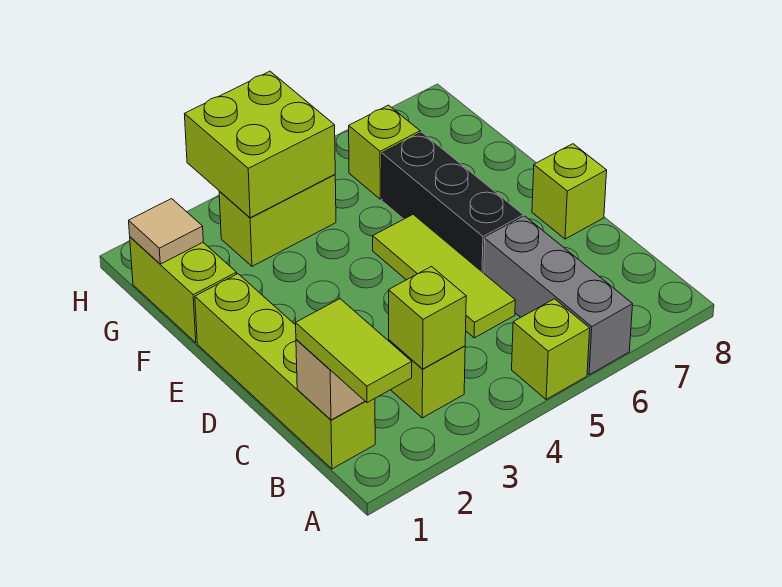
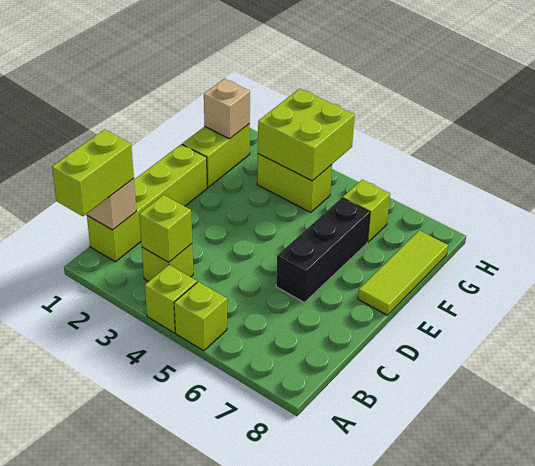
lime 1x2 tile [296,299,412,403] -> lime 1x2 brick [52,129,134,216]
grey 1x3 brick [484,216,633,375] -> none
lime 1x3 tile [373,215,515,338] -> lime 1x3 tile moved to [358,230,448,315]
lime 1x1 brick [532,144,607,239] -> lime 1x1 brick moved to [145,265,197,333]
tan 1x1 tile [129,199,203,264] -> tan 1x1 brick [204,79,250,139]

